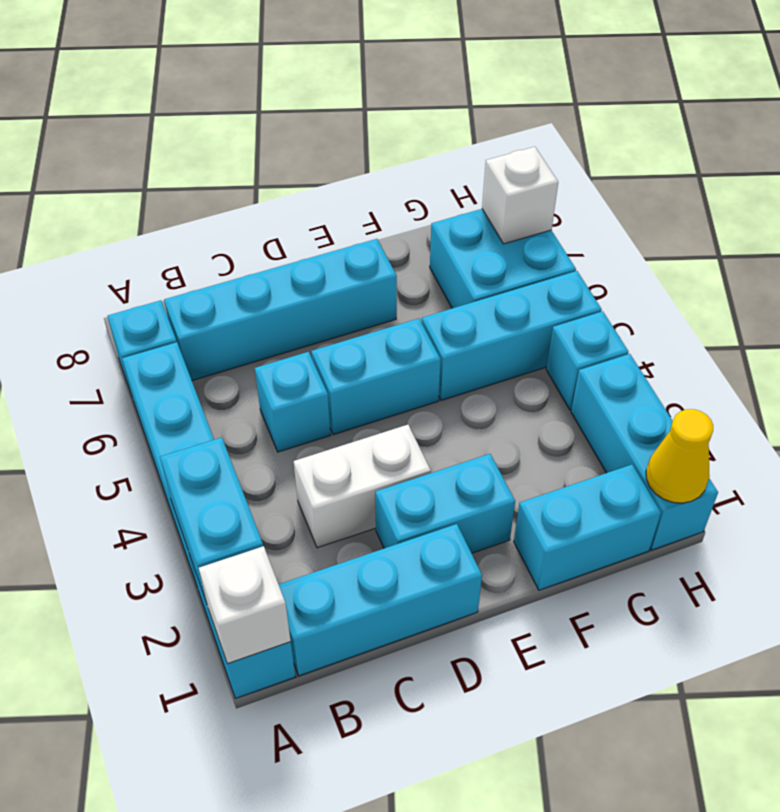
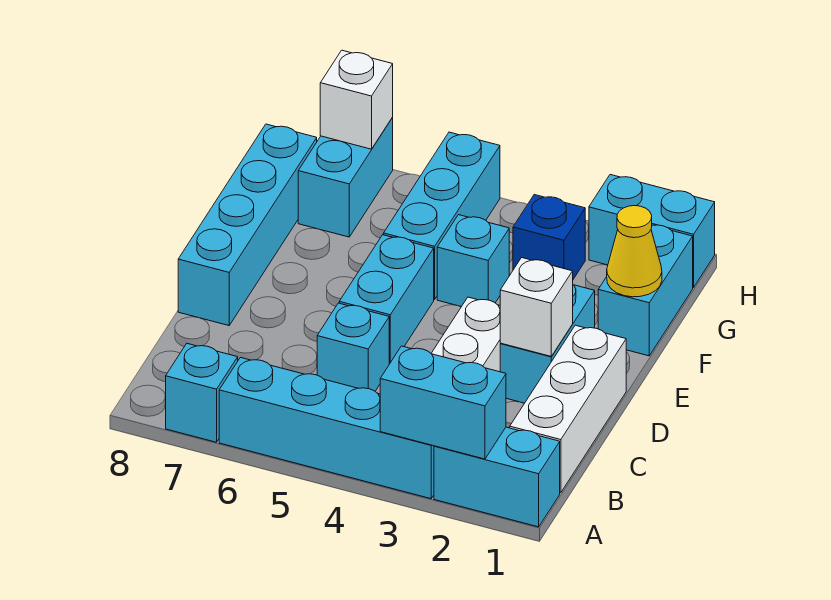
white 1x1 brick [199,546,291,664] -> white 1x1 brick moved to [500,258,573,356]
cyan 1x3 brick [279,524,482,676] -> white 1x3 brick [510,325,626,493]
cyan 1x4 brick [164,239,397,380] -> cyan 1x4 brick moved to [178,124,317,326]
none -> blue 1x1 brick [513,195,585,279]
cyan 2x2 brick [430,209,576,308] -> cyan 1x2 brick [298,118,393,237]
cyan 1x3 brick [571,354,718,550] -> cyan 1x2 brick [589,175,715,287]
yellow 1x1 cone [646,409,713,503] -> yellow 1x1 cone moved to [607,206,662,297]
cyan 1x1 brick [546,311,628,410] -> cyan 1x1 brick moved to [437,215,509,307]

